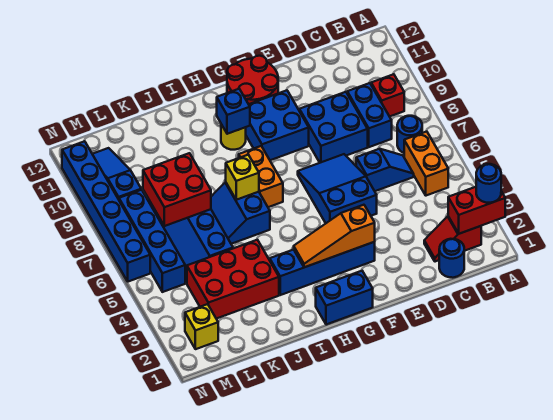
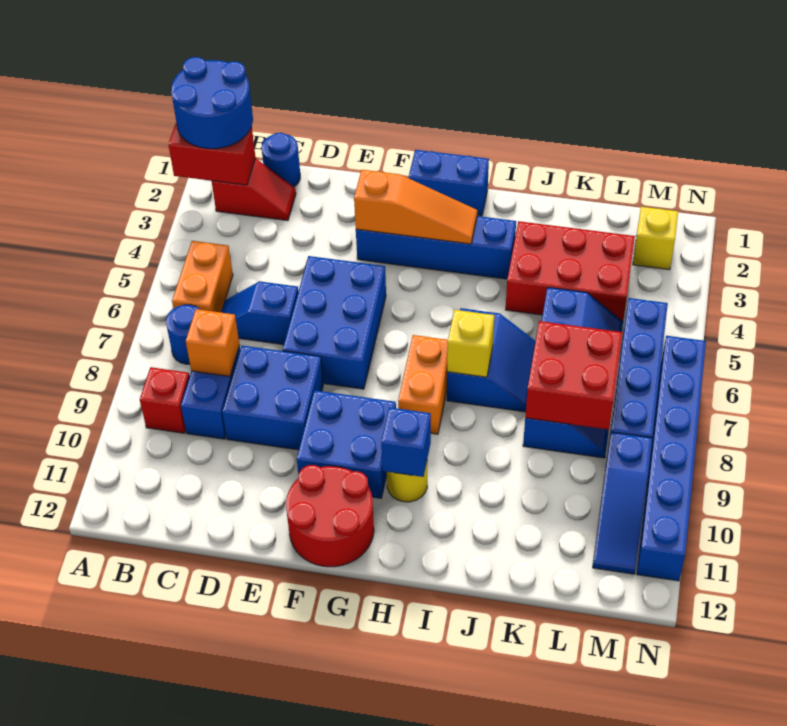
blue 1x1 round brick [476,164,501,203] -> blue 2x2 round brick [171,57,253,149]
none -> orange 1x1 brick [186,309,239,376]
blue 2x3 slope [298,154,377,223] -> blue 2x3 brick [283,256,386,389]

